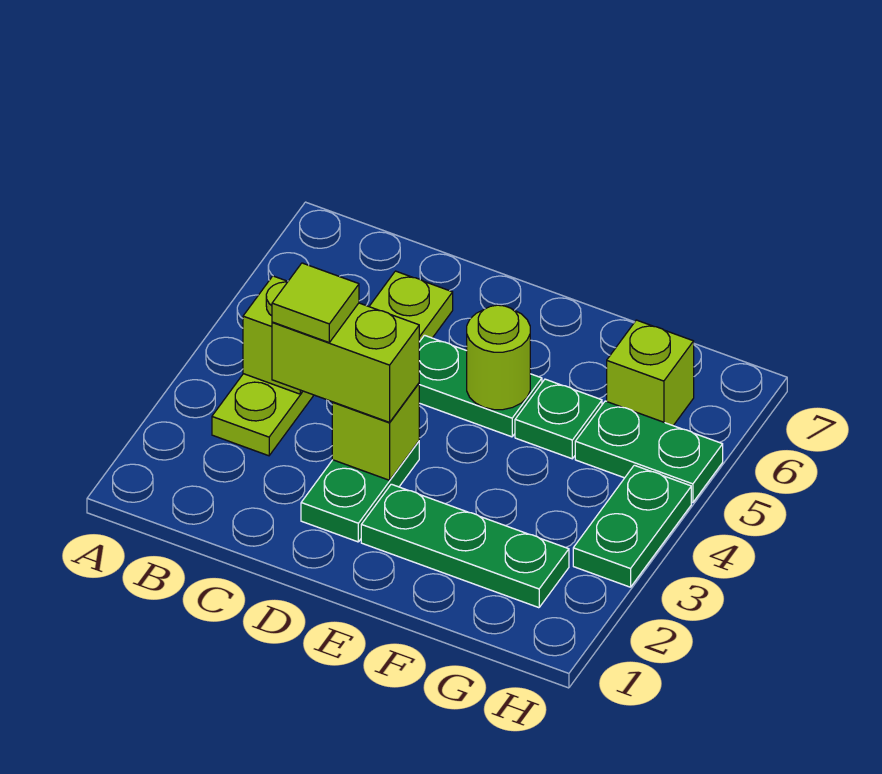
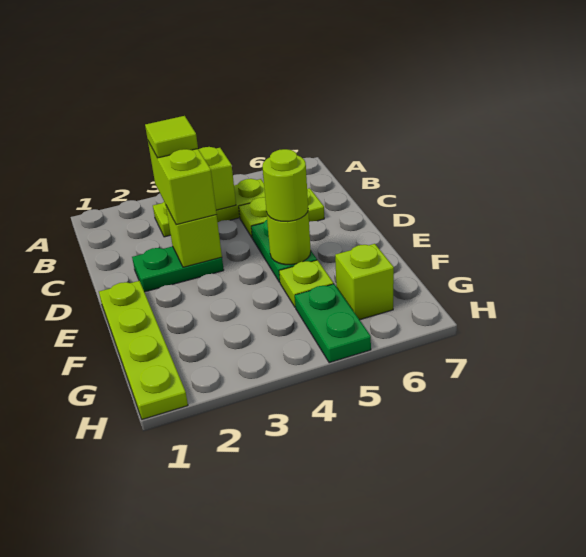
none -> lime 1x4 plate [99,281,188,419]
green 1x3 plate [361,484,569,608] -> none
none -> lime 1x1 round brick [262,149,308,222]
green 1x1 plate [515,379,602,459] -> lime 1x1 plate [279,260,334,307]
green 1x2 plate [573,465,691,587] -> none

